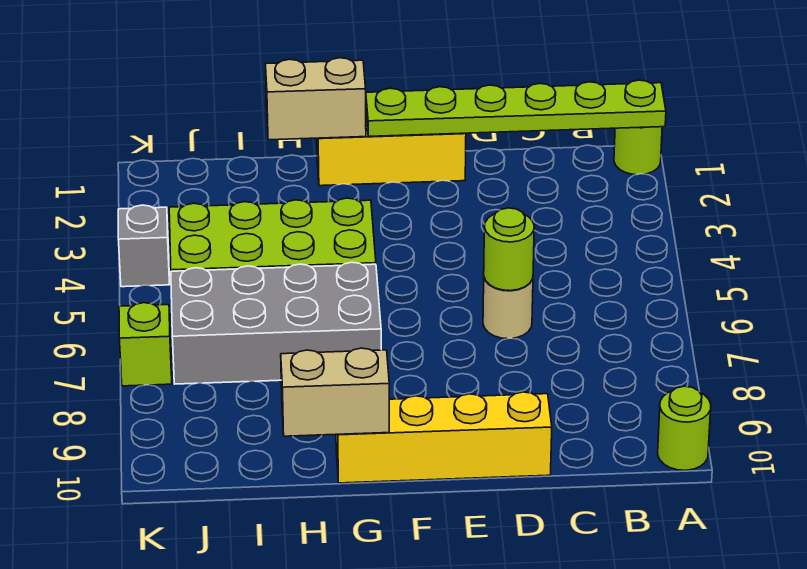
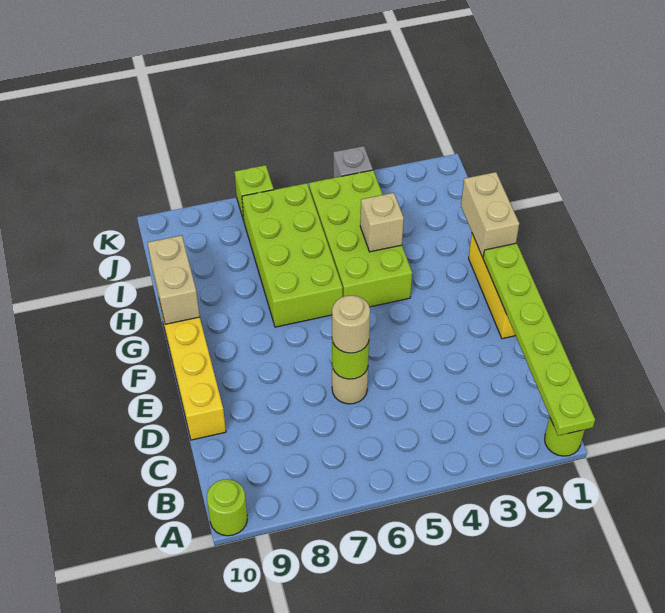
none -> tan 1x1 round brick [332,295,370,353]
grey 2x4 brick [171,262,381,384] -> lime 2x4 brick [242,183,343,327]
none -> tan 1x1 brick [360,193,404,252]

